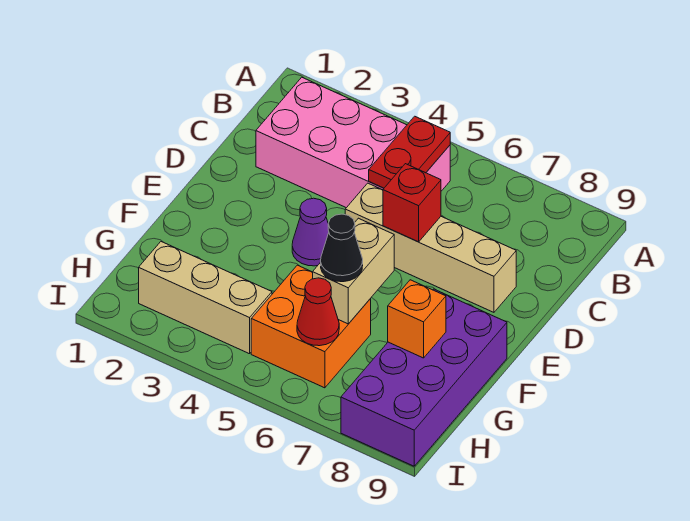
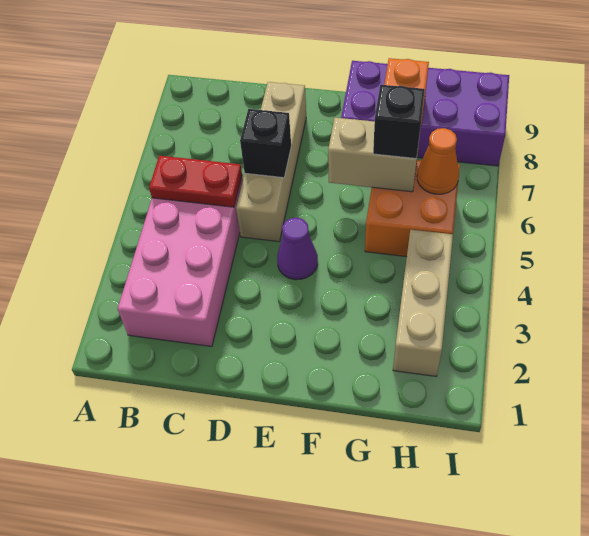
red 1x1 brick [383,164,441,242] -> black 1x1 brick [240,109,291,178]
black 1x1 cone [321,214,363,282] -> black 1x1 brick [373,85,425,159]
red 1x1 cone [297,278,339,346] -> orange 1x1 cone [417,128,459,194]

